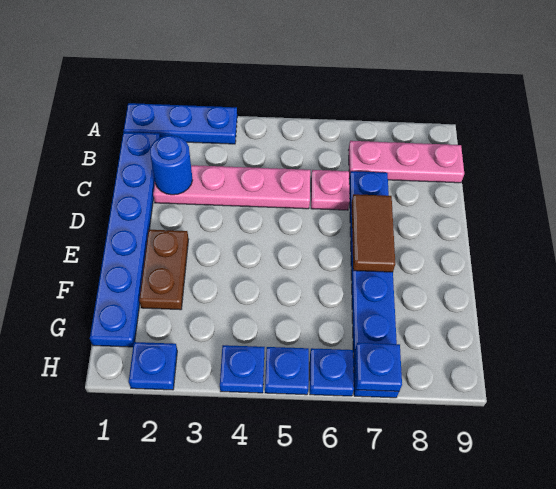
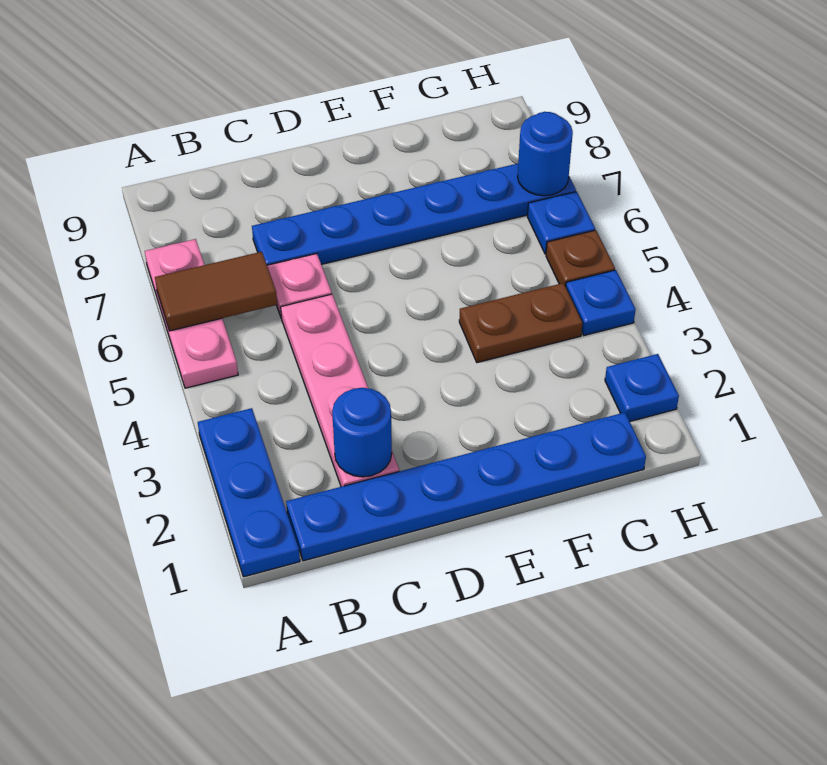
pink 1x3 plate [349,141,464,183] -> pink 1x3 plate moved to [145,239,238,388]
brown 1x2 tile [352,194,395,272] -> brown 1x2 tile moved to [155,252,277,331]
brown 1x2 plate [139,230,189,310] -> brown 1x2 plate moved to [459,283,582,363]
blue 1x1 plate [265,347,309,395] -> brown 1x1 plate [546,230,615,286]
blue 1x1 plate [355,343,402,391] -> blue 1x1 round brick [517,112,573,196]

